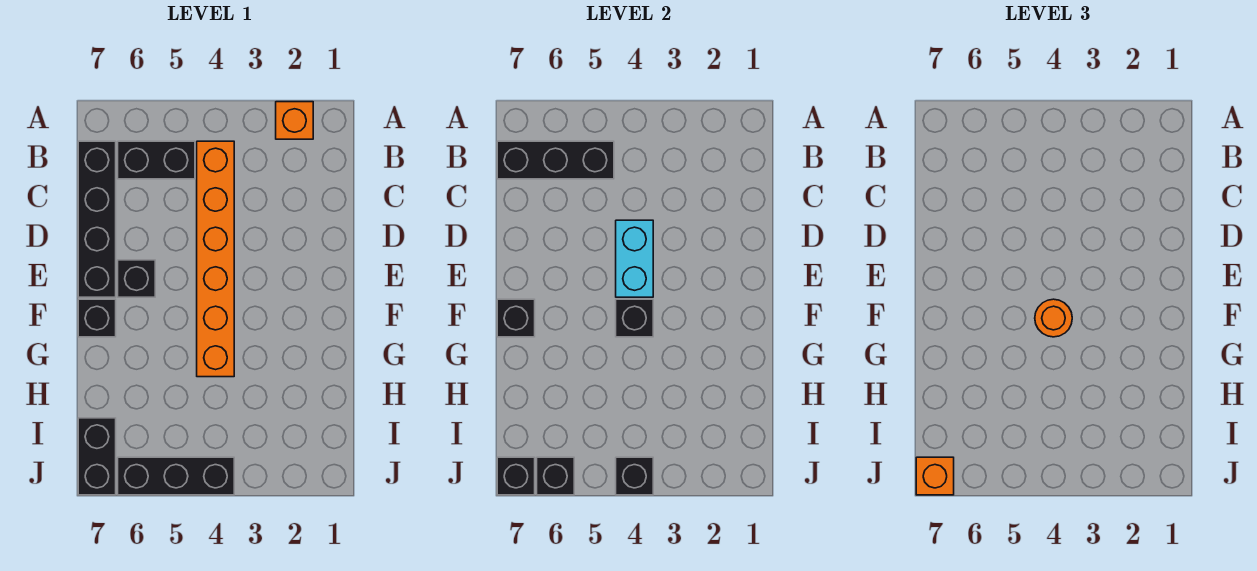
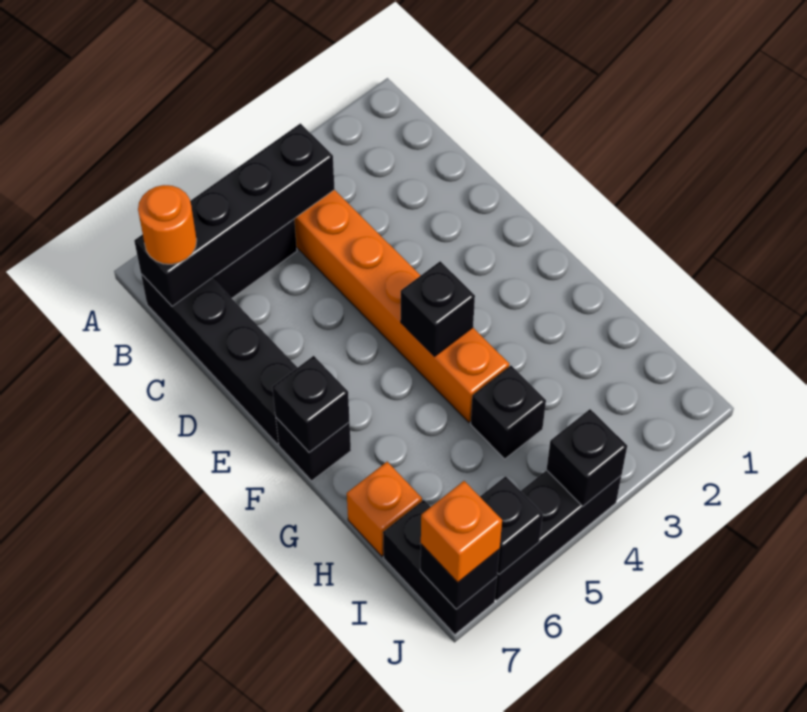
orange 1x1 brick [276,102,313,139] -> orange 1x1 brick moved to [347,462,422,556]
black 1x3 brick [497,141,614,179] -> black 1x4 brick [134,123,335,306]
cyan 1x2 brick [616,220,653,297] -> none
black 1x1 brick [118,260,155,297] -> black 1x1 brick moved to [471,366,546,459]
orange 1x1 round brick [1035,299,1072,337] -> orange 1x1 round brick moved to [138,185,197,264]

